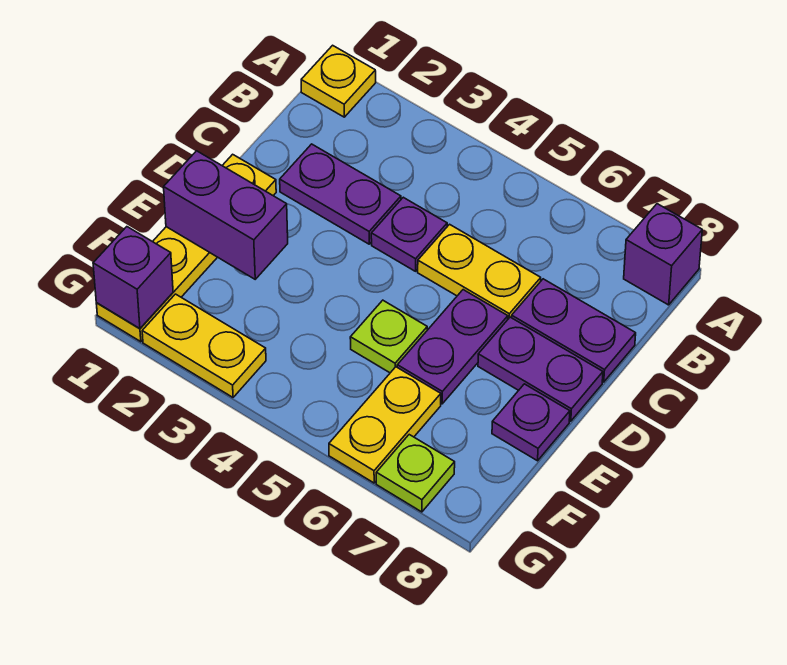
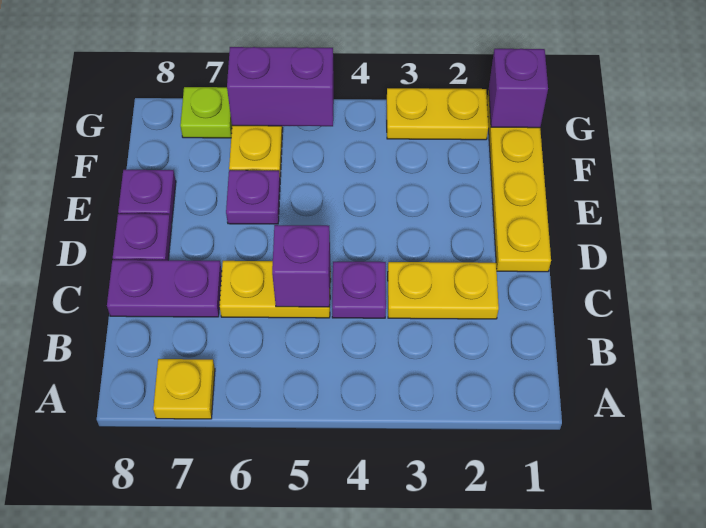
yellow 1x1 plate [301,45,376,117] -> yellow 1x1 plate moved to [153,359,215,419]
purple 1x1 brick [624,204,702,305] -> purple 1x1 brick moved to [272,225,330,307]
purple 1x2 plate [280,144,401,244] -> yellow 1x2 plate [388,262,499,319]
purple 1x2 plate [397,290,508,404] -> purple 1x1 plate [226,170,280,224]
purple 1x2 plate [478,317,603,421] -> purple 1x1 plate [113,214,172,260]
purple 1x2 brick [164,151,288,279] -> purple 1x2 brick moved to [227,47,334,126]
lime 1x1 plate [350,300,427,373] -> none

